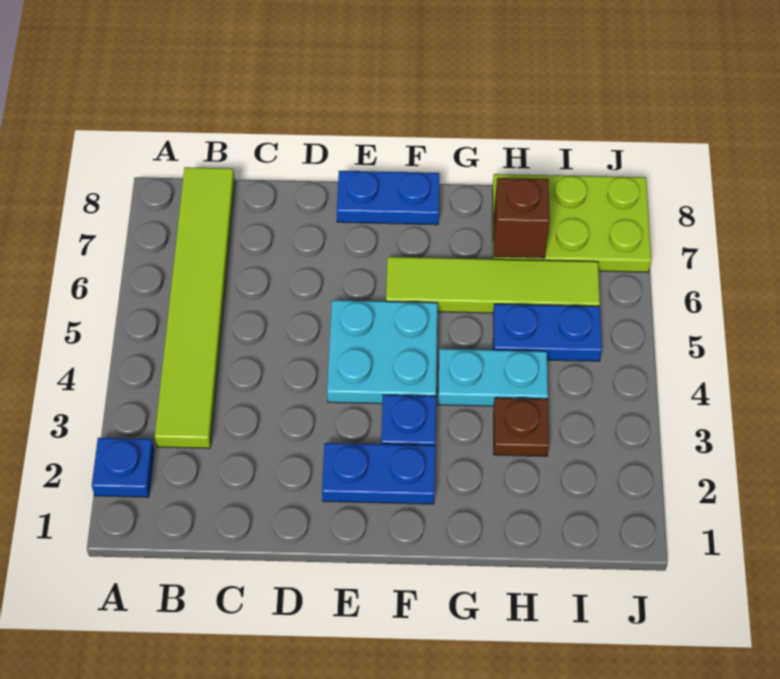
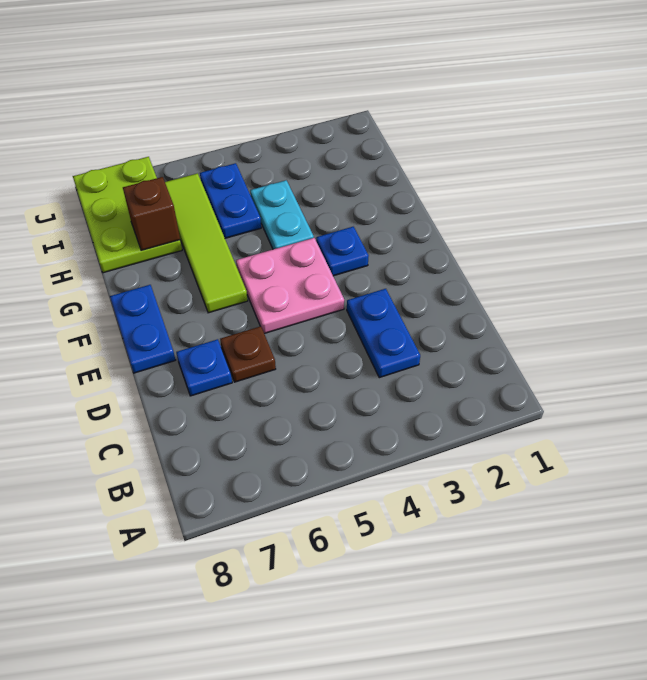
blue 1x1 plate [92,438,154,497] -> blue 1x1 plate moved to [176,339,232,396]
lime 1x6 tile [155,167,235,448] -> none
blue 1x2 plate [322,443,435,504] -> blue 1x2 plate moved to [347,289,420,378]
cyan 2x2 plate [327,300,437,404] -> pink 2x2 plate [236,238,344,334]
brown 1x1 plate [494,398,549,456] -> brown 1x1 plate moved to [220,326,276,382]

